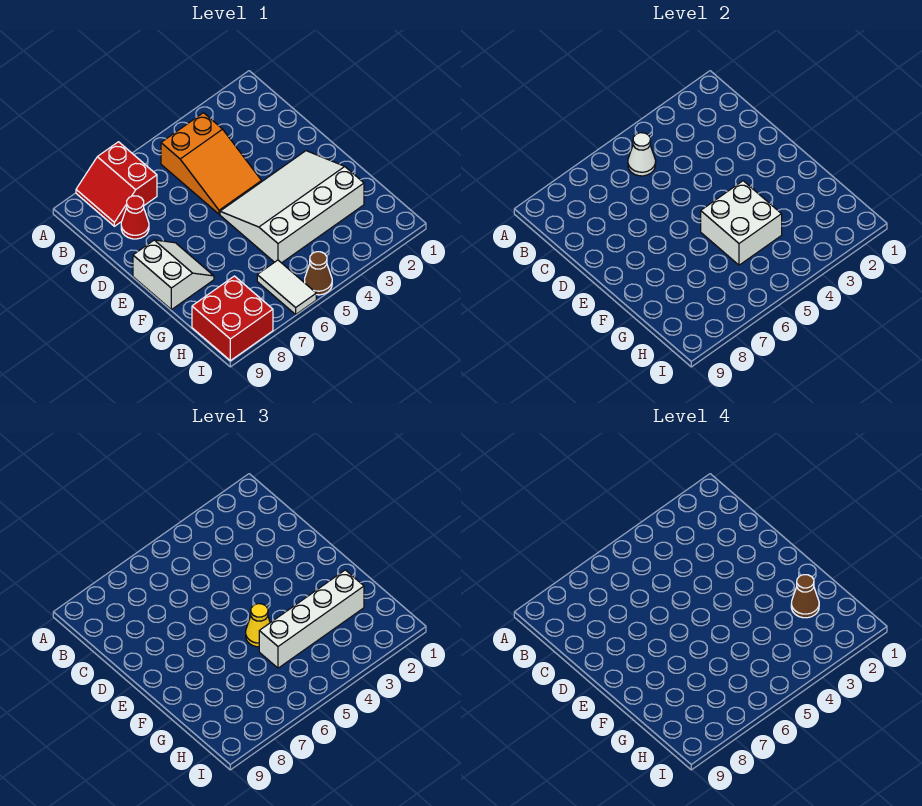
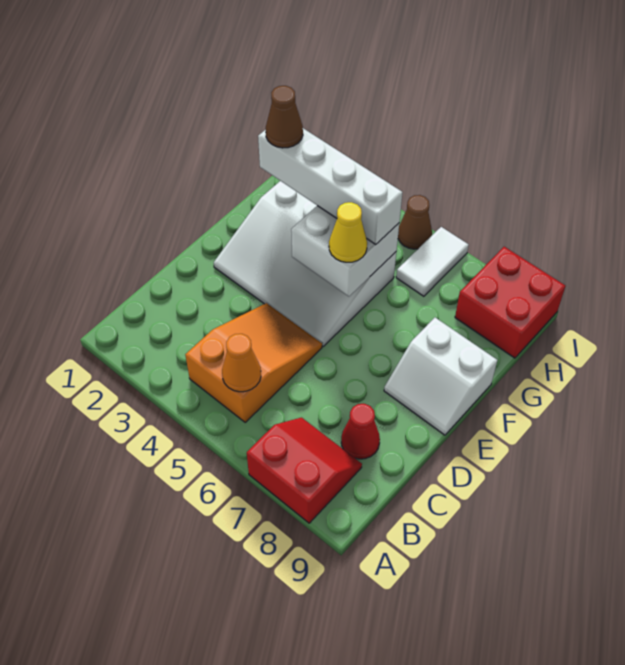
red 2x2 slope [76,142,157,226] -> red 2x2 slope turned to [247,418,362,523]
white 1x1 cone [628,133,656,176] -> orange 1x1 cone [222,334,261,392]
white 2x2 slope [133,240,214,310] -> white 2x2 slope turned to [384,318,497,435]

